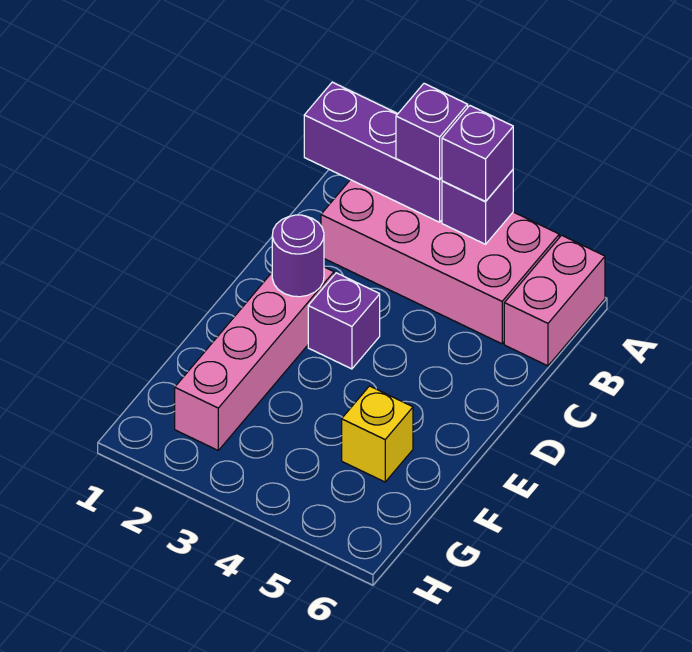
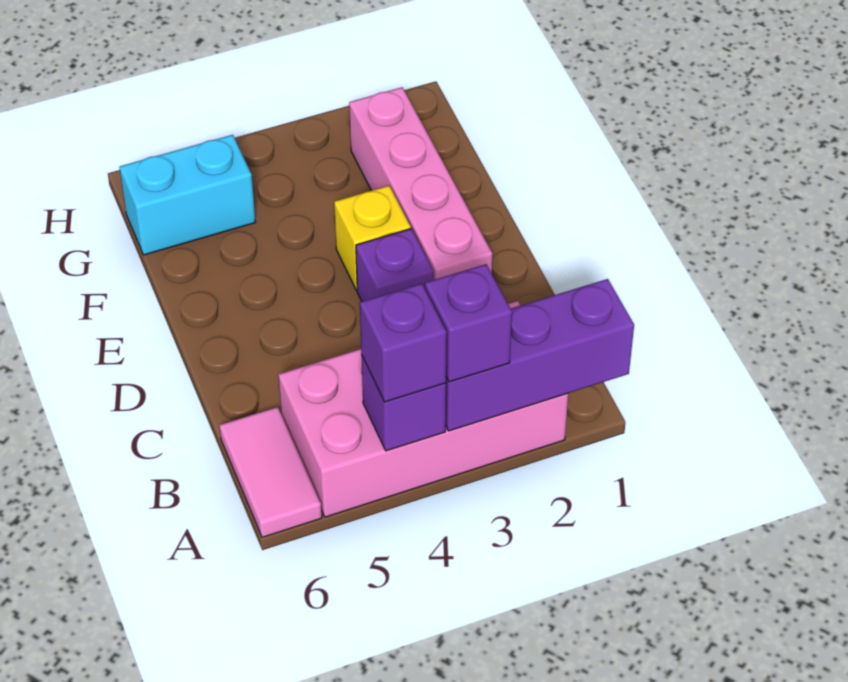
pink 1x2 brick [504,235,605,366] -> pink 1x2 tile [219,407,322,537]
purple 1x1 round brick [272,215,324,297] -> none
yellow 1x1 brick [342,386,413,482] -> yellow 1x1 brick moved to [334,186,411,291]
none -> cyan 1x2 brick [120,135,256,255]

